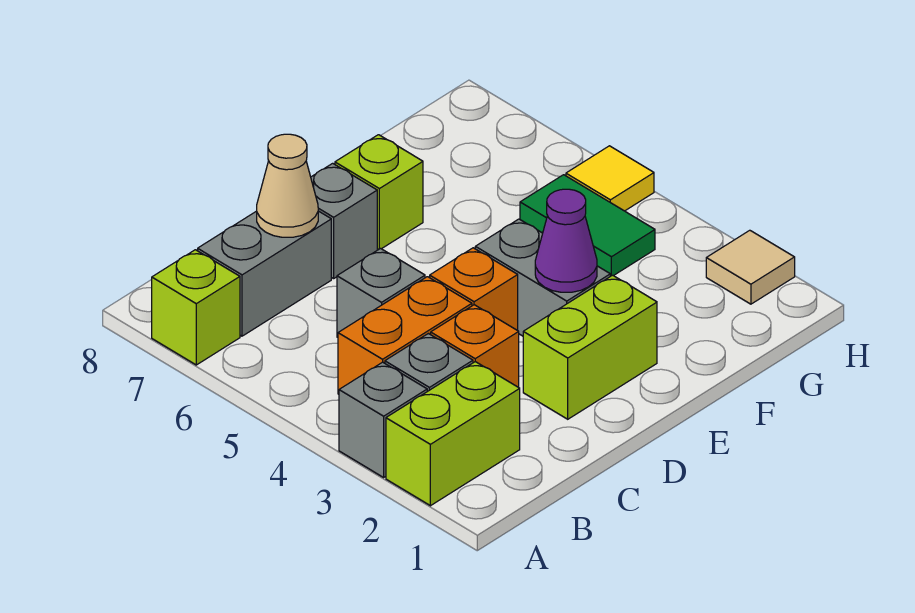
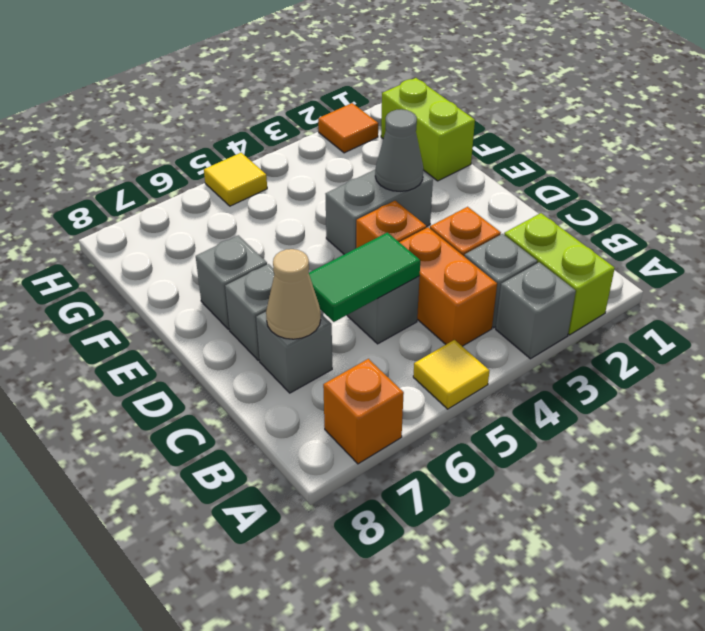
none -> yellow 1x1 tile [413,340,489,409]
lime 1x1 brick [152,250,240,365] -> orange 1x1 brick [323,359,404,464]
grey 1x2 brick [198,211,331,336] -> grey 1x1 brick [256,312,332,393]
lime 1x2 brick [523,275,657,419] -> lime 1x2 brick moved to [381,78,475,181]
purple 1x1 cone [535,189,597,292] -> grey 1x1 cone [375,109,423,191]
lime 1x1 brick [335,135,423,249] -> grey 1x1 brick [196,235,267,329]
green 1x2 tile [520,175,655,276] -> green 1x2 tile moved to [309,233,420,322]
tan 1x1 tile [706,230,795,304] -> orange 1x1 tile [318,103,378,153]

